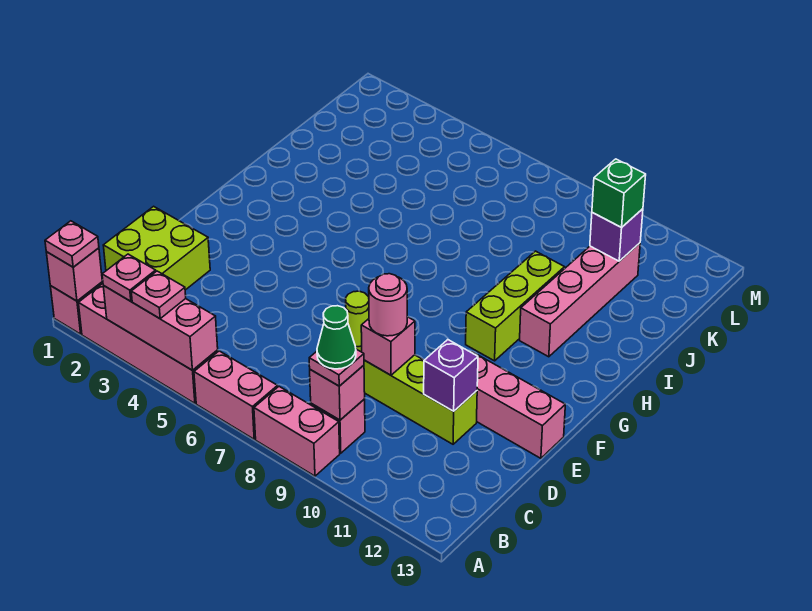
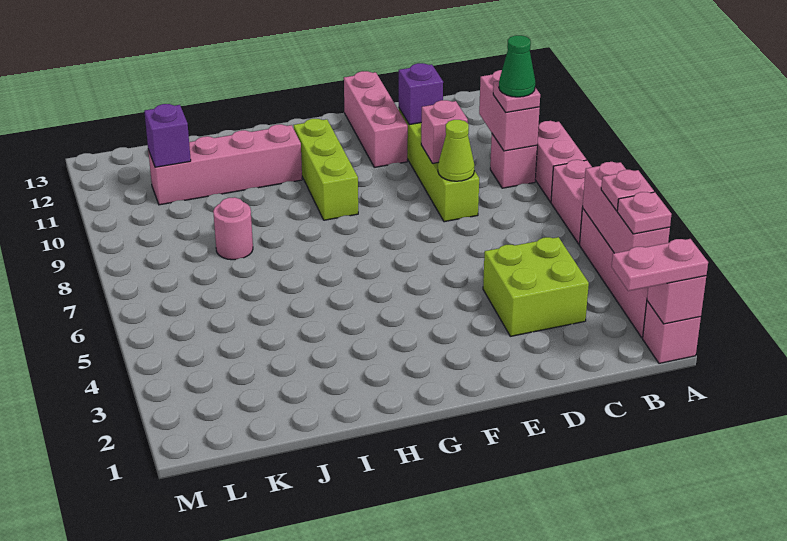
pink 1x1 plate [45,221,99,267] -> pink 1x2 plate [612,239,708,291]
pink 1x1 brick [310,365,365,420] -> pink 1x2 brick [479,70,540,151]
lime 2x2 brick [103,206,210,290] -> lime 2x2 brick moved to [483,237,589,336]
pink 1x1 round brick [369,274,407,336] -> pink 1x1 round brick moved to [213,197,253,260]
lime 1x3 brick [466,251,565,361] -> lime 1x3 brick turned to [294,119,358,220]
green 1x1 brick [592,159,646,227] -> none

